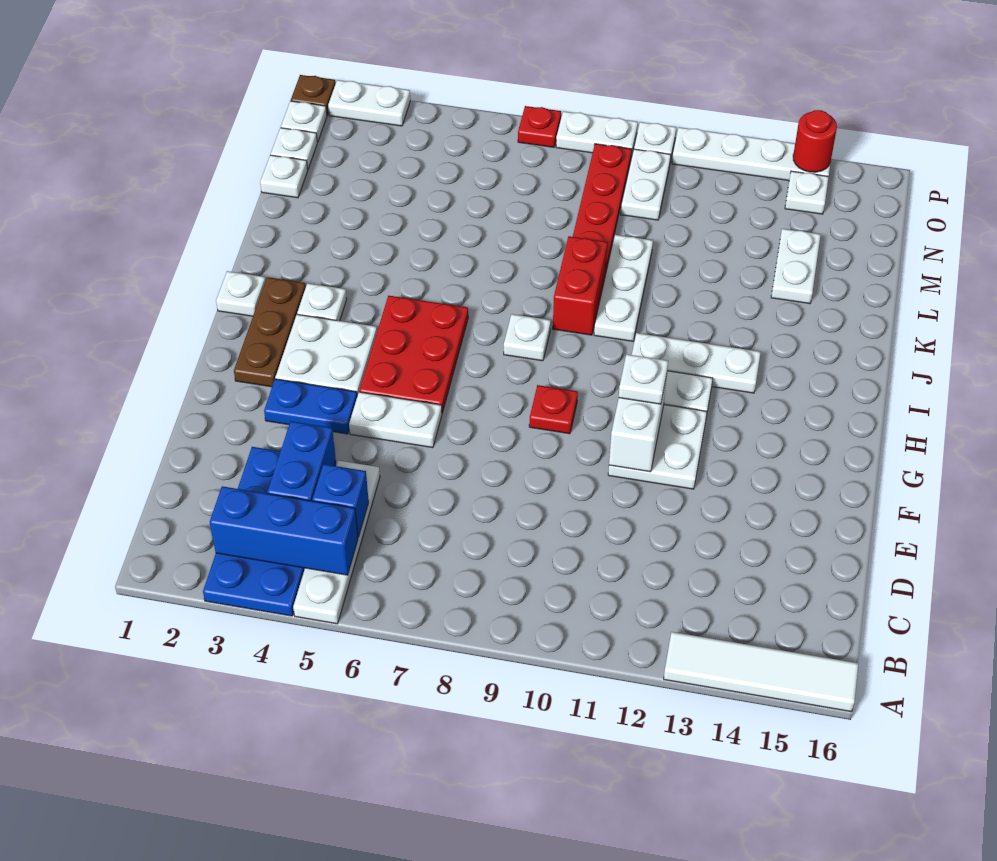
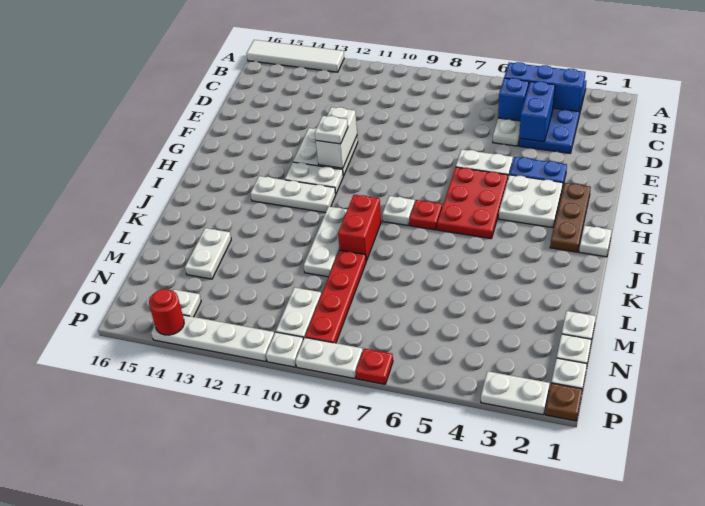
red 1x1 plate [529,385,578,434] -> red 1x1 plate moved to [410,200,442,230]
white 1x1 plate [297,283,347,321] -> none

